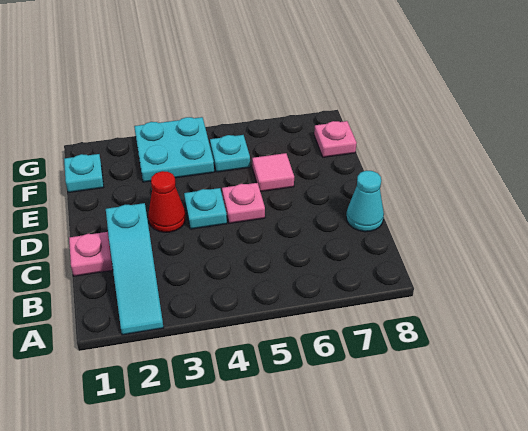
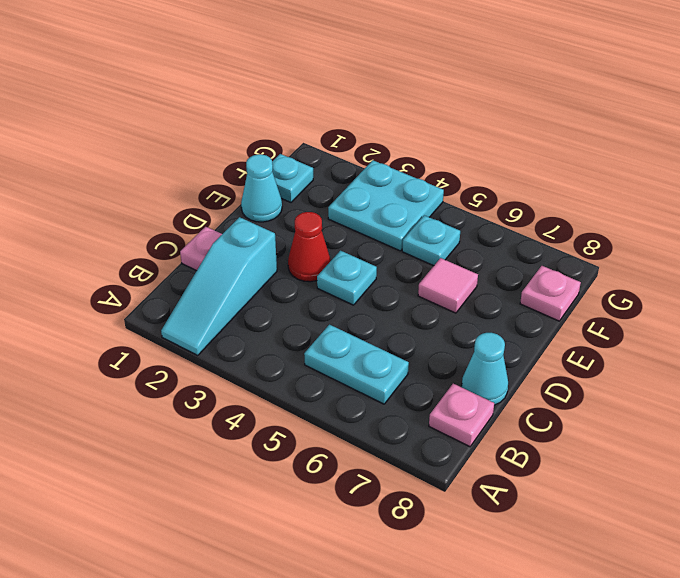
none -> cyan 1x2 plate [304,325,409,404]
pink 1x1 plate [222,183,265,223] -> pink 1x1 plate moved to [429,384,494,447]
none -> cyan 1x1 cone [241,154,282,222]

